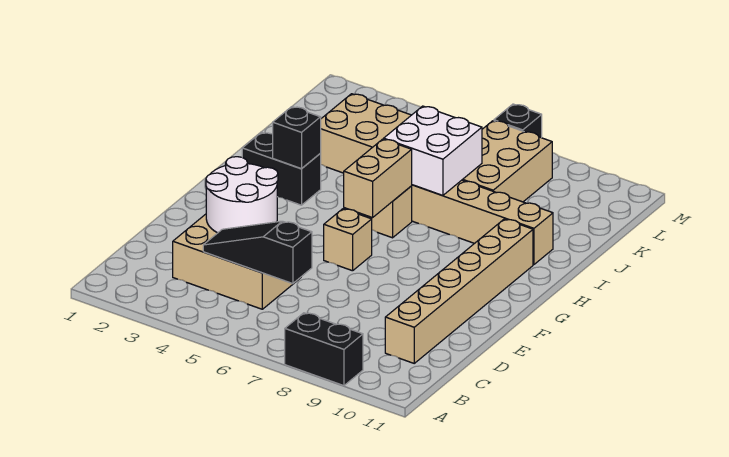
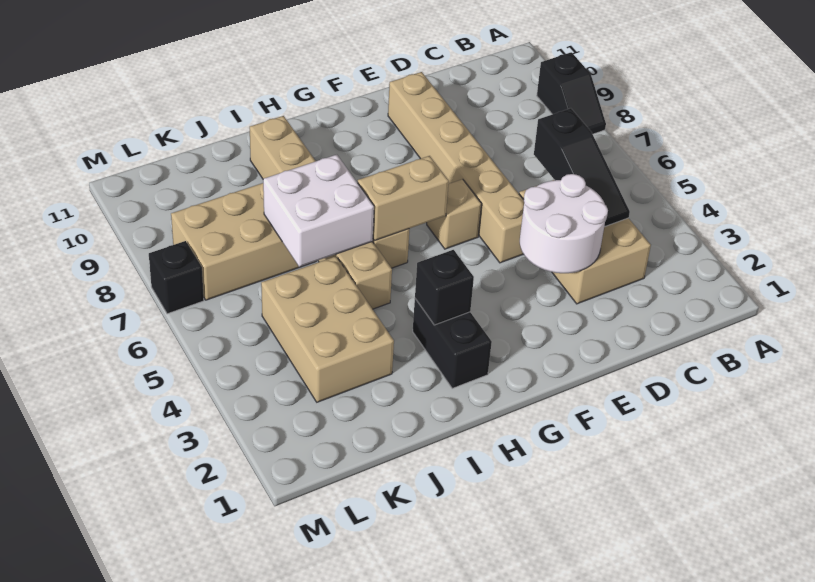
black 1x2 brick [285,313,363,386] -> black 1x2 slope [537,52,606,134]
tan 1x6 brick [385,219,533,363] -> tan 1x6 brick turned to [388,72,524,263]

